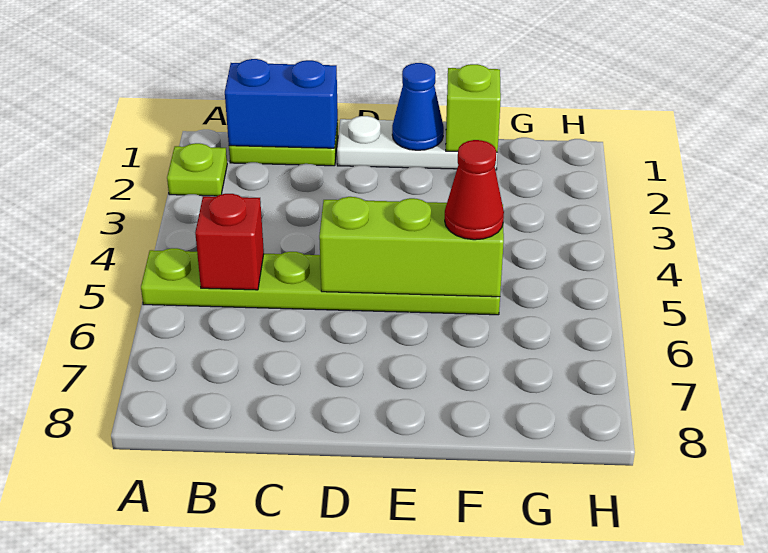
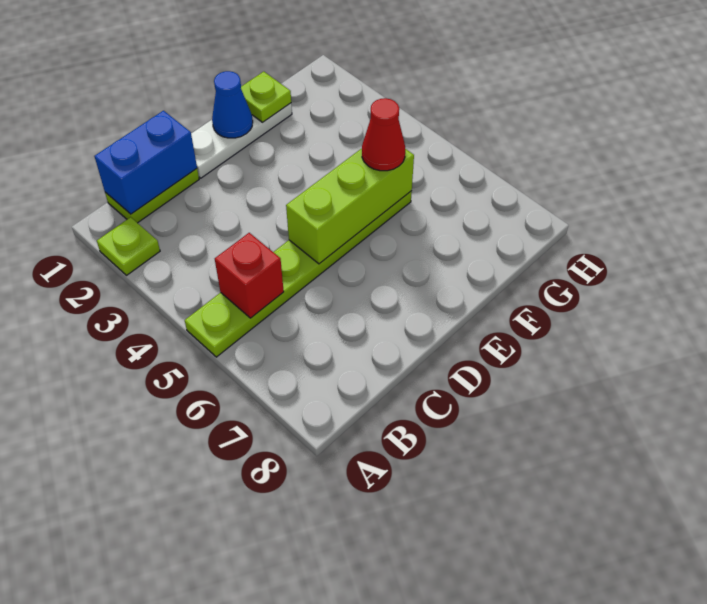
lime 1x1 brick [446,64,501,152] -> lime 1x1 plate [241,72,291,122]

